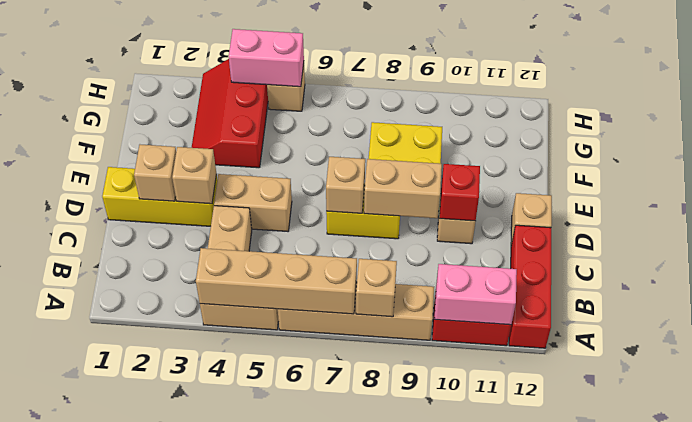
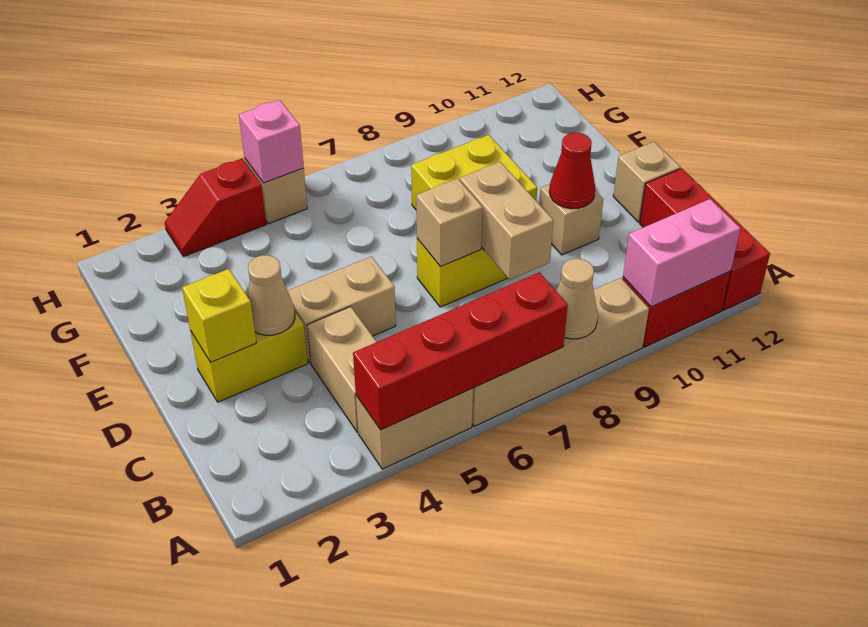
tan 1x4 brick [196,248,357,314] -> red 1x4 brick [353,272,568,430]
tan 1x1 brick [356,259,397,317] -> tan 1x1 cone [556,259,598,339]
yellow 1x3 brick [102,167,217,226] -> yellow 1x2 brick [191,312,308,402]
tan 1x1 brick [134,145,176,201] -> yellow 1x1 brick [182,269,256,362]
tan 1x1 brick [172,147,216,204] -> tan 1x1 cone [247,255,295,335]
tan 1x2 brick [364,159,442,218] -> tan 1x2 brick turned to [460,162,553,280]
red 1x1 brick [440,164,480,221] -> red 1x1 cone [549,133,595,209]
red 2x3 slope [191,59,268,168] -> red 1x2 slope [165,159,266,257]
pink 1x2 brick [229,29,304,87] -> pink 1x1 brick [239,100,304,183]

